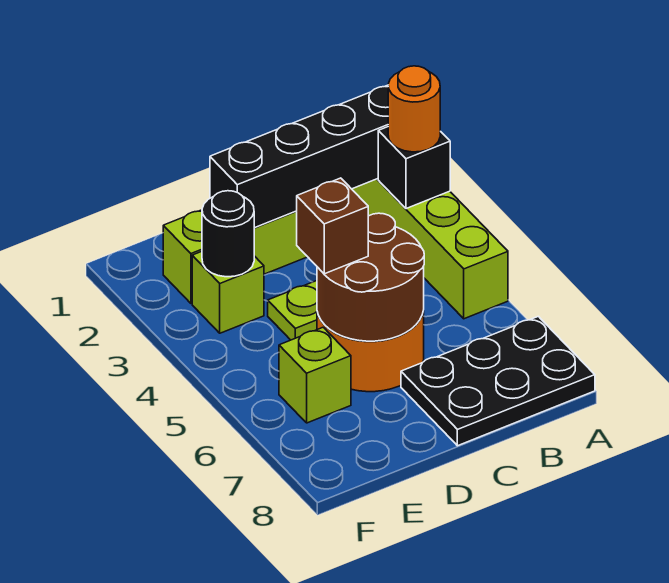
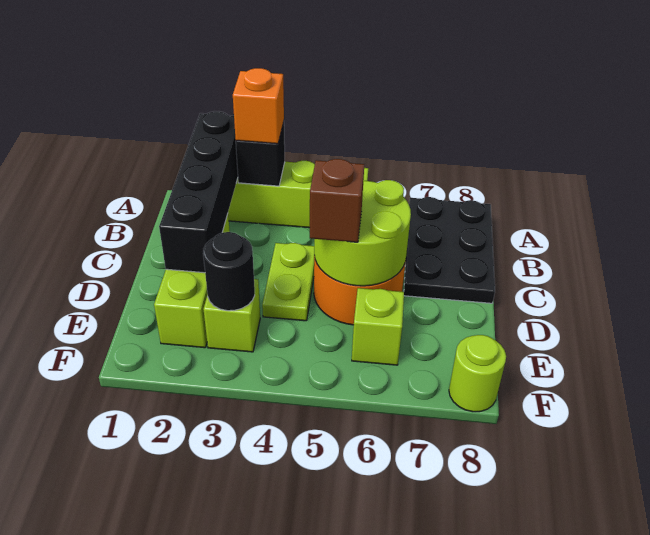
orange 1x1 round brick [388,66,440,152] -> orange 1x1 brick [233,68,284,144]
brown 2x2 round brick [317,213,424,341] -> lime 2x2 round brick [314,180,411,286]
none -> lime 1x1 round brick [449,335,506,412]

